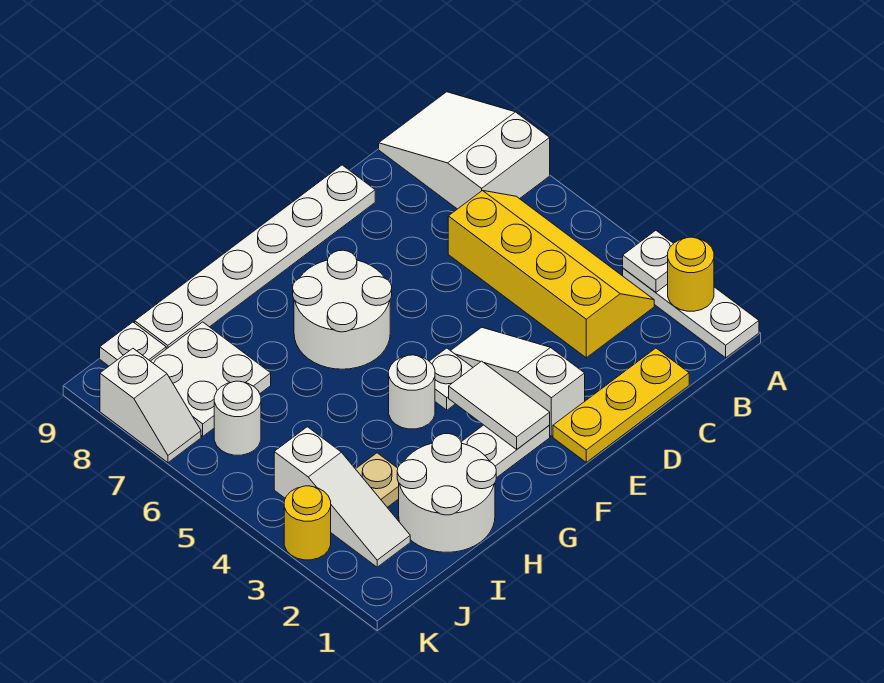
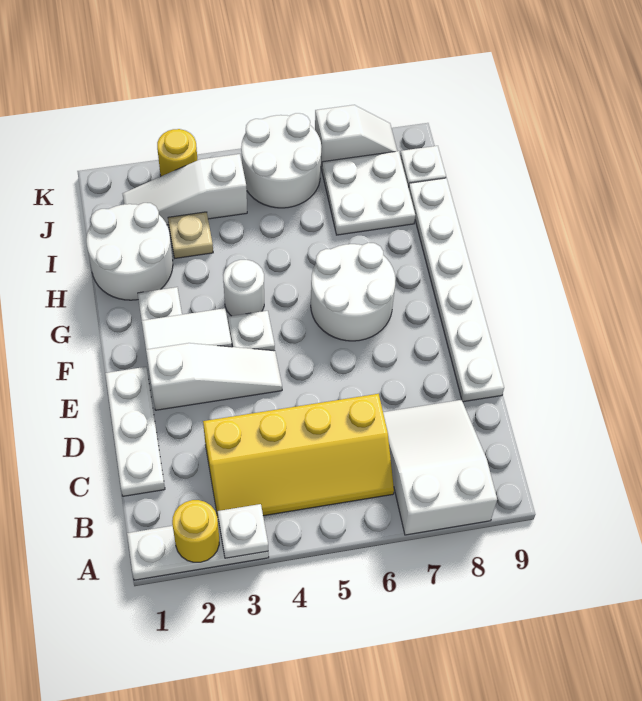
white 2x3 slope [379,92,550,209] -> white 2x3 slope turned to [383,400,497,535]
yellow 1x3 plate [553,348,689,462] -> white 1x3 plate [105,367,165,496]
white 1x1 round brick [214,381,261,455] -> white 2x2 round brick [241,113,321,208]
white 1x2 slope [100,349,201,463] -> white 1x2 slope turned to [315,105,397,169]

